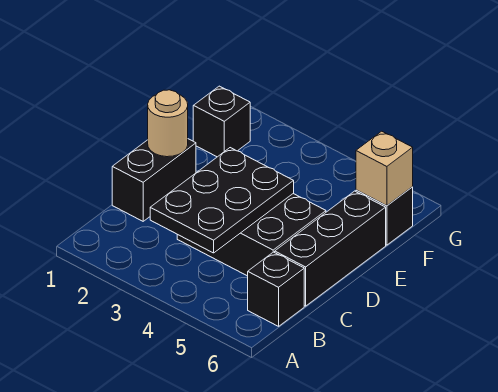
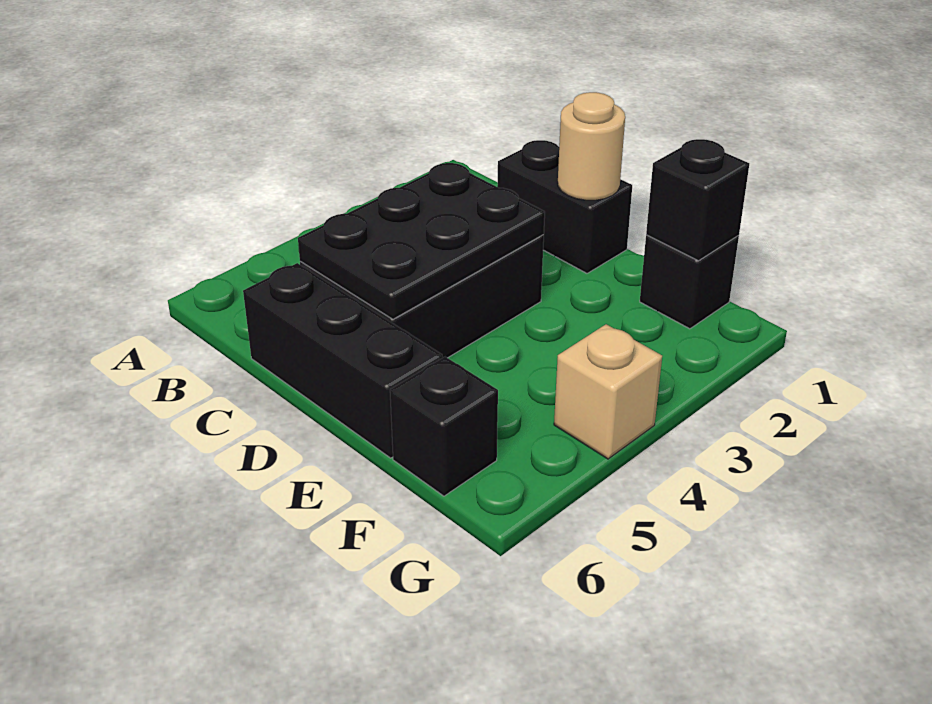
black 2x3 plate [150,148,294,253] -> black 2x3 plate turned to [298,163,545,319]
black 1x1 brick [248,252,304,326] -> black 1x1 brick moved to [646,139,749,261]
tan 1x1 brick [356,131,413,206] -> tan 1x1 brick moved to [554,324,662,459]

